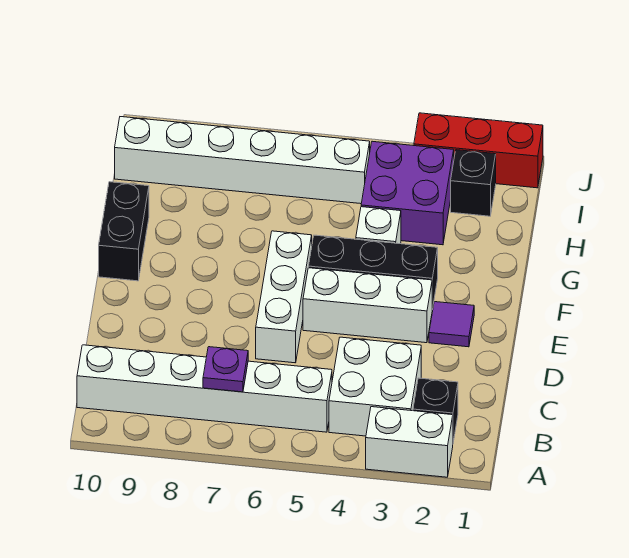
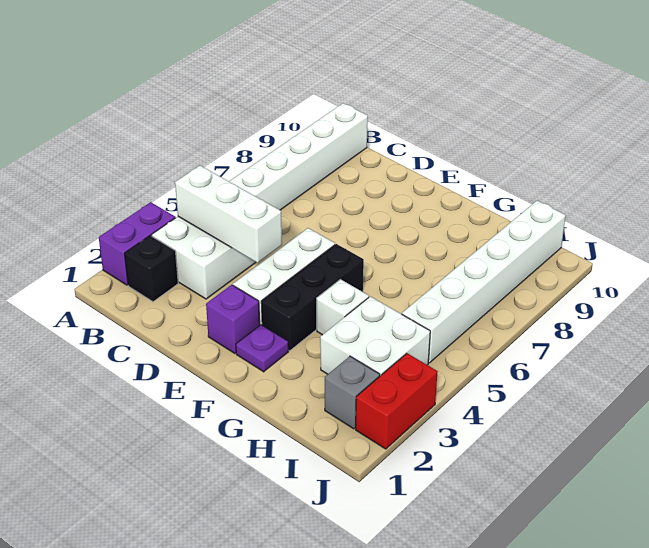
white 1x2 brick [366,407,453,477] -> purple 1x2 brick [99,202,175,285]
purple 1x1 plate [203,347,248,392] -> purple 1x1 plate moved to [236,325,289,372]
white 1x3 brick [256,231,312,363] -> white 1x3 brick moved to [175,166,282,263]
purple 1x1 tile [429,302,474,347] -> purple 1x1 brick [206,285,260,353]
black 1x2 brick [99,182,149,281] -> none
purple 2x2 brick [361,141,454,245] -> white 2x2 brick [320,296,430,376]
black 1x1 brick [451,150,496,216] -> grey 1x1 brick [325,356,380,429]
red 1x3 brick [414,113,543,188] -> red 1x2 brick [356,353,438,449]

